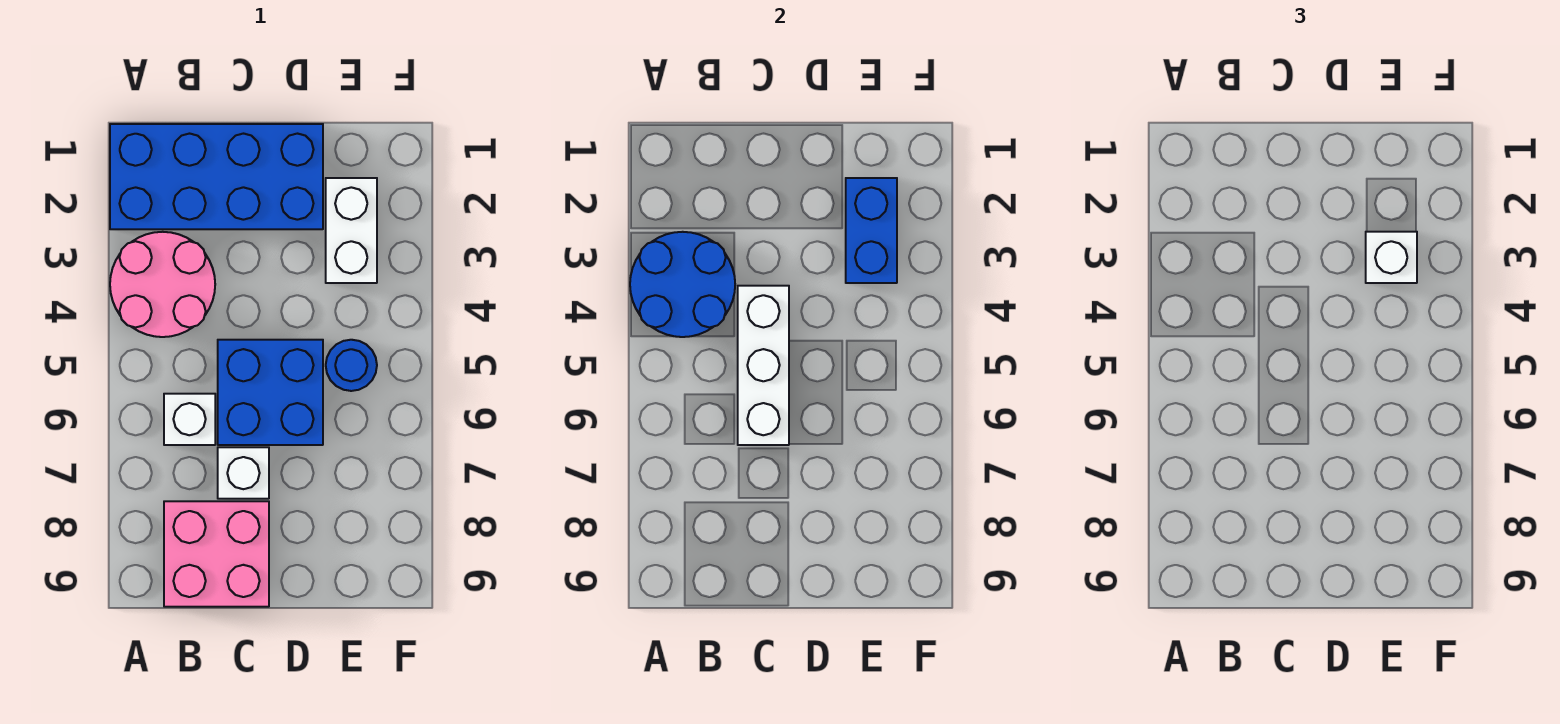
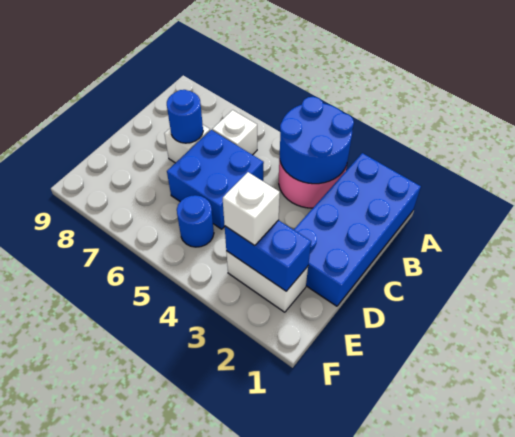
pink 2x2 brick [164,501,269,607] -> none
white 1x3 brick [738,286,789,445] -> none
none -> blue 1x1 round brick [167,90,203,143]

